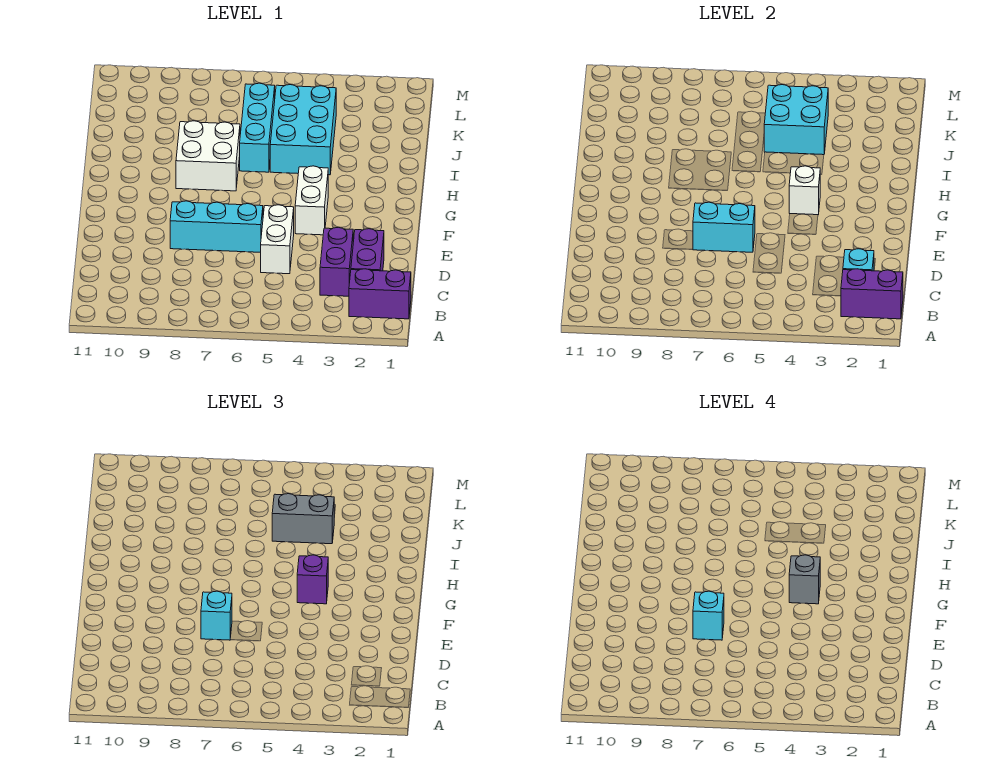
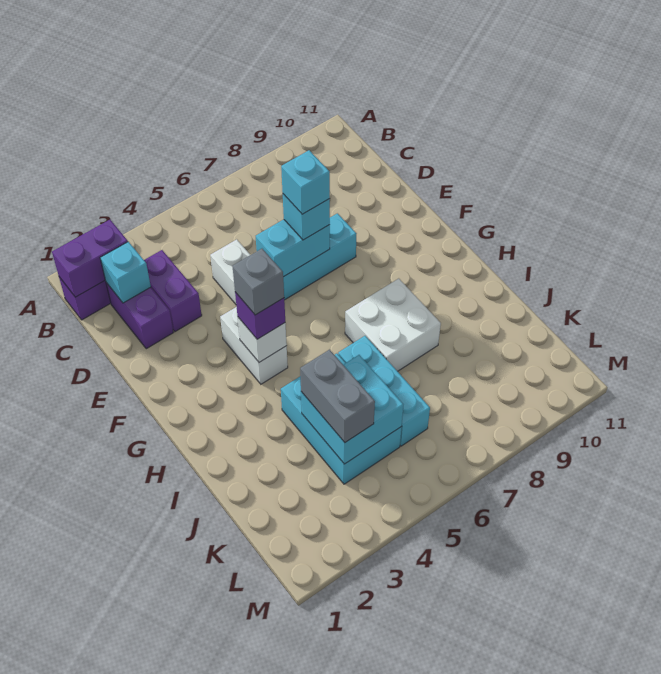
grey 1x2 brick [272,494,334,544] -> grey 1x2 brick turned to [300,350,375,442]

